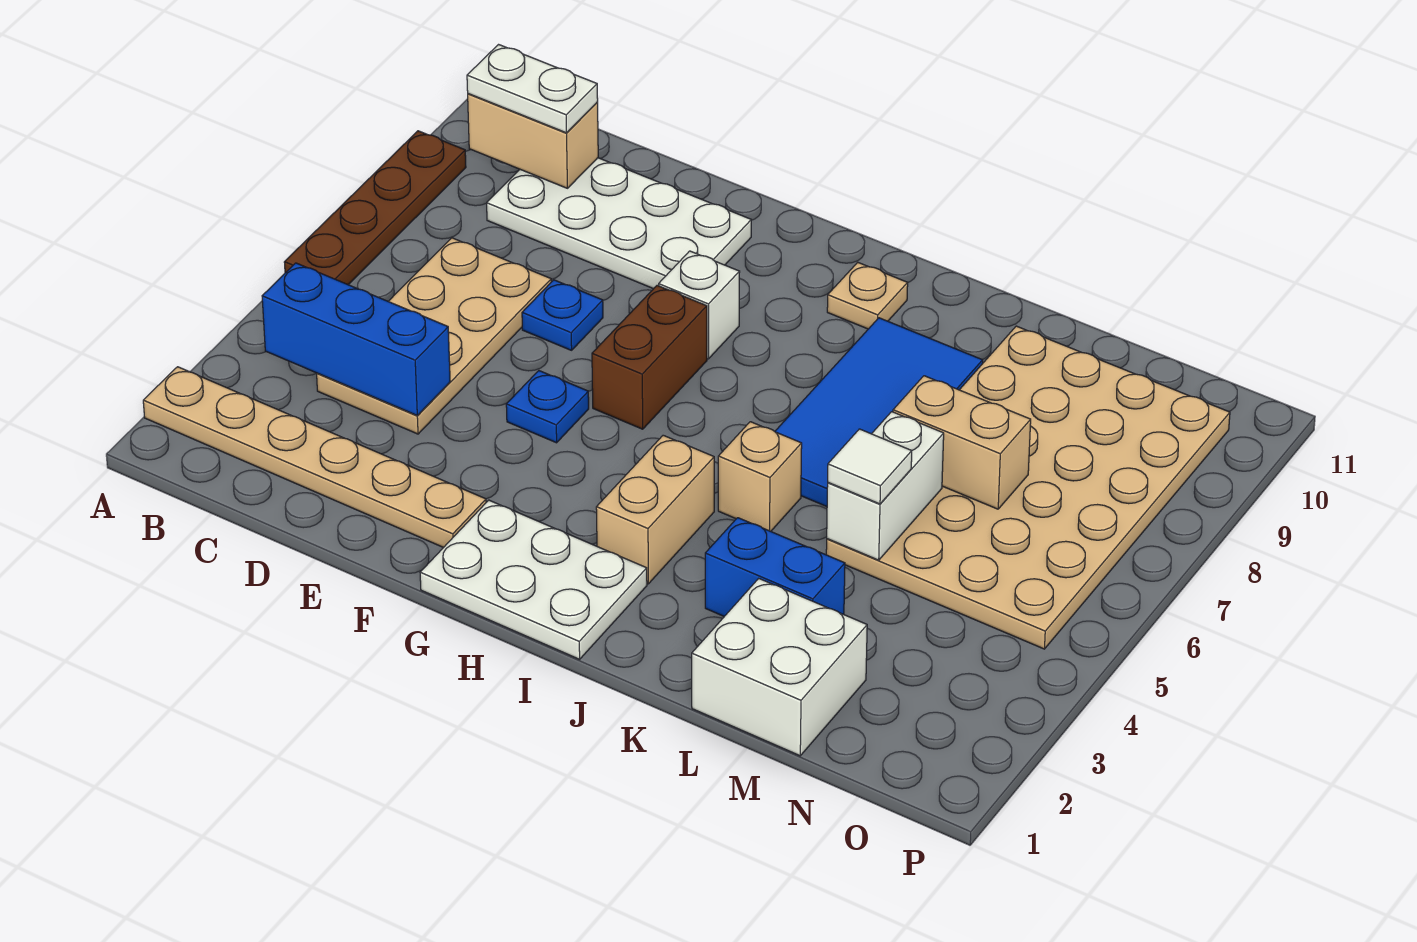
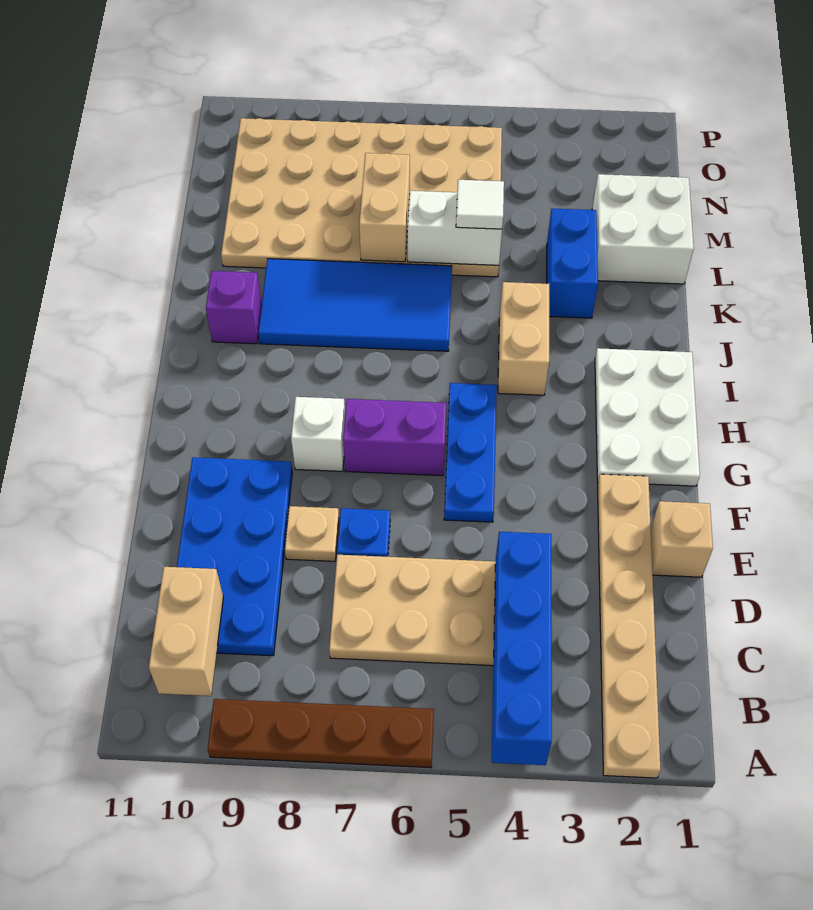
blue 1x3 brick [262,263,450,415] -> blue 1x4 brick [492,532,552,765]
white 1x2 plate [467,45,598,133] -> none
white 2x4 plate [487,158,751,289] -> blue 2x4 plate [177,457,292,656]
blue 1x1 plate [506,371,589,443] -> blue 1x3 plate [444,383,497,522]
brown 1x2 brick [592,285,707,429] -> purple 1x2 brick [343,399,446,476]
tan 1x2 brick [596,435,714,584] -> tan 1x2 brick turned to [498,282,549,395]
tan 1x1 plate [827,262,908,329] -> tan 1x1 plate moved to [285,506,339,561]
tan 1x1 brick [718,422,802,531] -> tan 1x1 brick moved to [651,501,713,577]
none -> purple 1x1 brick [206,271,262,344]

